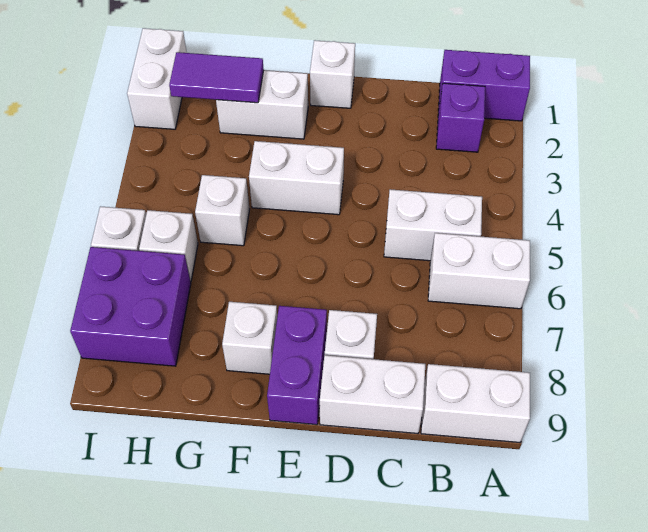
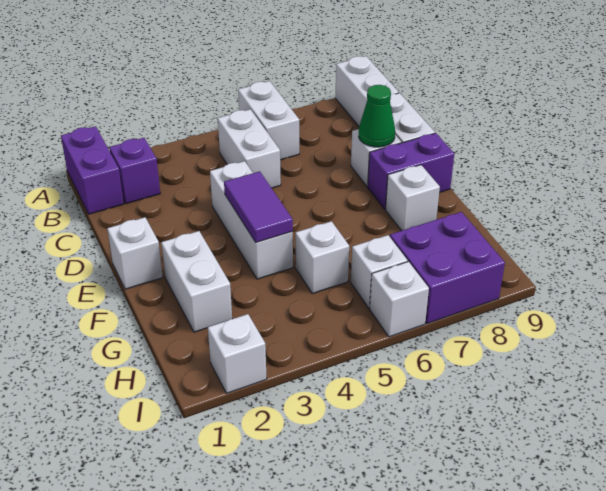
none -> green 1x1 cone [359,85,395,147]
white 1x2 brick [249,141,344,215] -> white 1x3 brick [210,161,293,279]
purple 1x2 tile [169,52,264,103] -> purple 1x2 tile moved to [224,171,293,242]
white 1x2 brick [127,28,187,129] -> white 1x1 brick [208,314,267,393]

